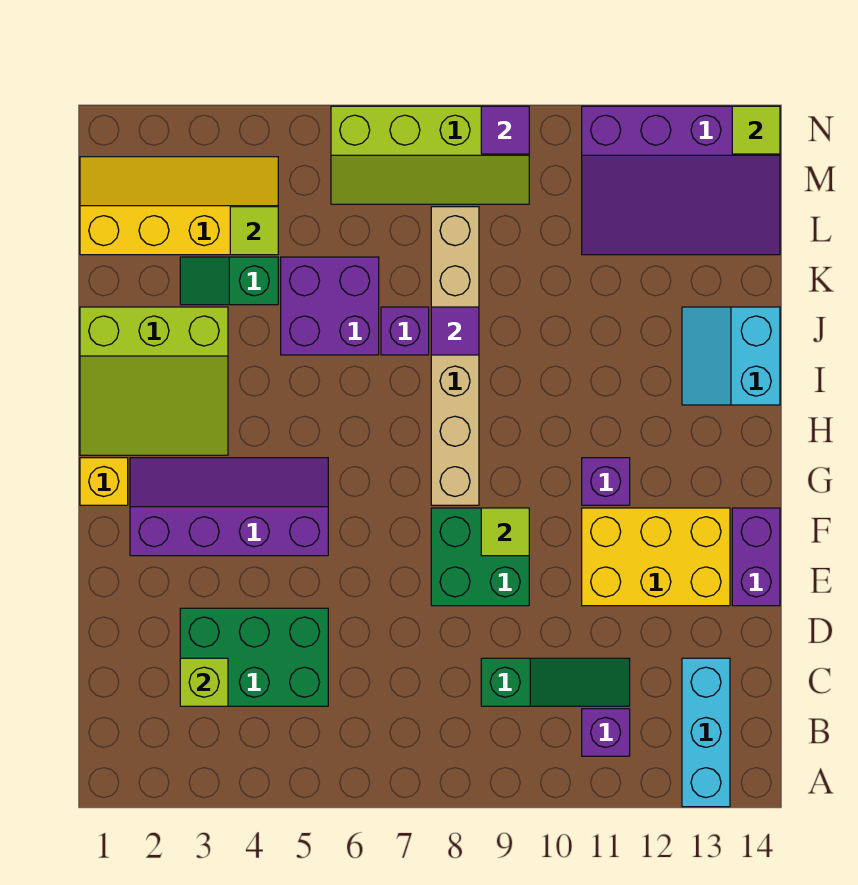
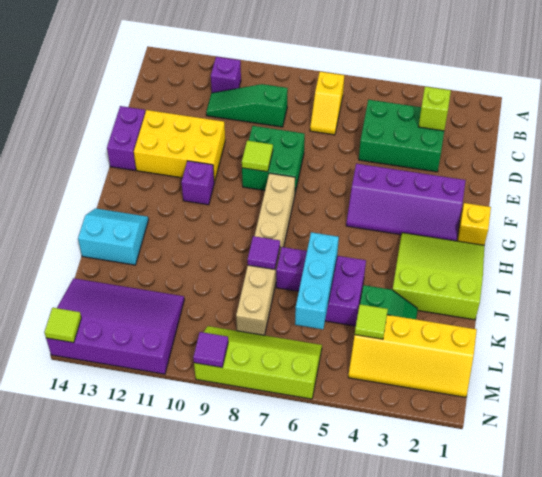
cyan 1x3 brick [682,658,730,807] -> cyan 1x3 brick moved to [295,232,339,329]
none -> yellow 1x2 slope [310,72,344,135]
cyan 2x2 slope [682,307,780,405] -> cyan 2x2 slope turned to [78,208,149,265]

